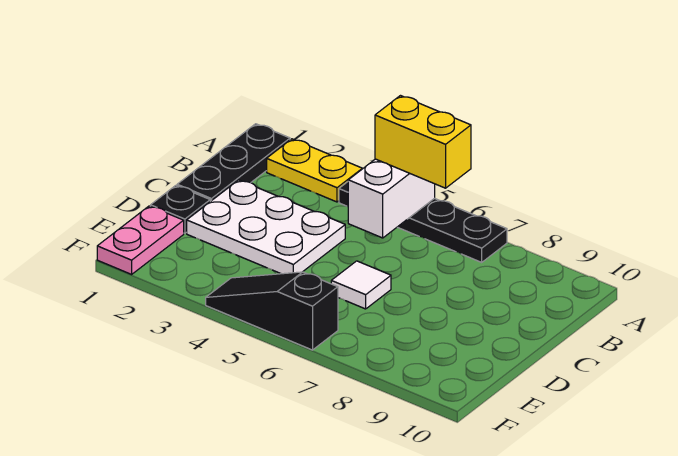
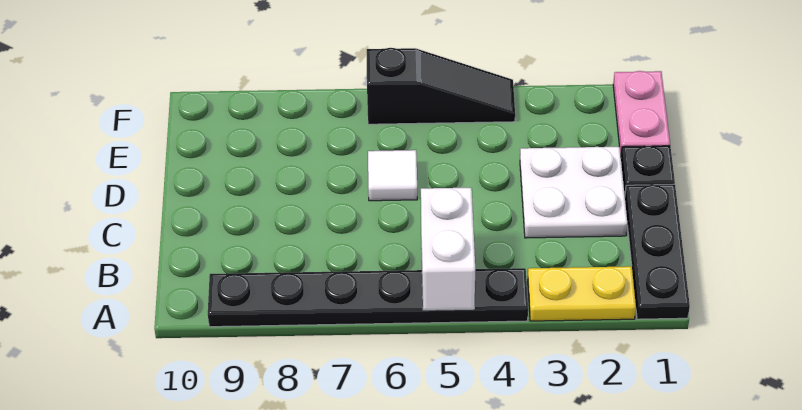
black 1x4 plate [339,182,507,262] -> black 1x6 plate [208,268,528,327]
yellow 1x2 brick [375,96,471,188] -> none
white 2x3 plate [187,180,345,274] -> white 2x2 plate [520,147,627,238]

